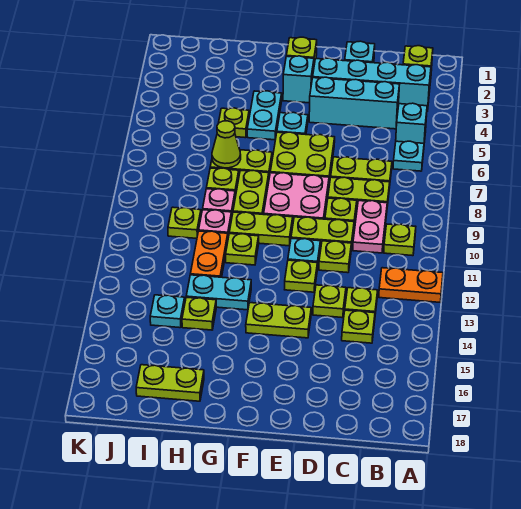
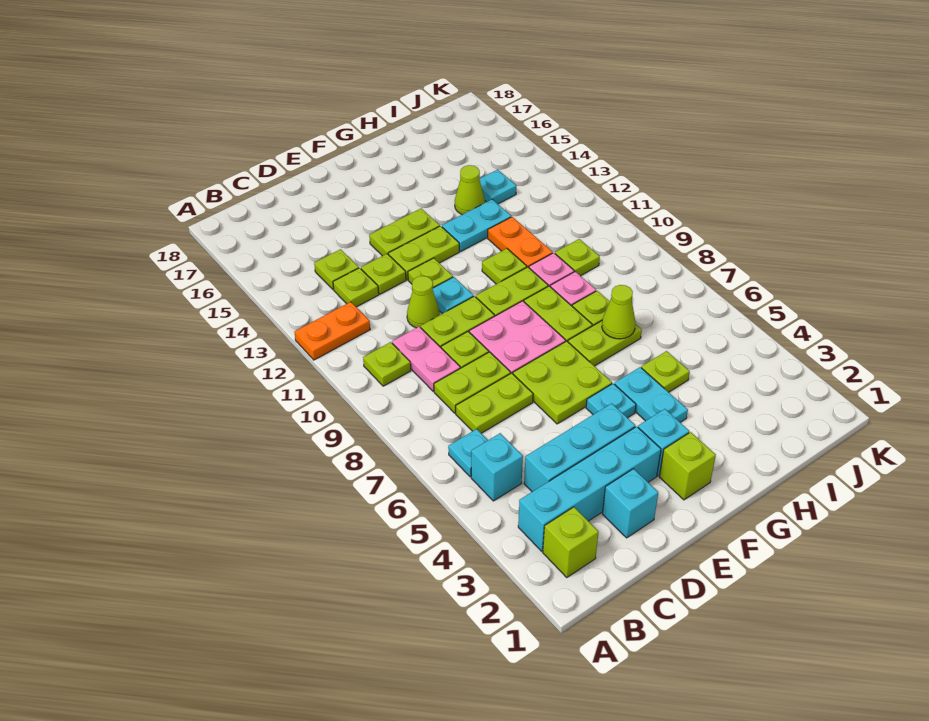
lime 1x1 plate [319,241,351,273] -> lime 1x1 cone [407,276,440,328]
lime 1x1 plate [182,297,216,330] -> lime 1x1 cone [455,165,485,215]
lime 1x2 plate [136,365,204,401] -> lime 1x2 plate moved to [388,226,459,280]

